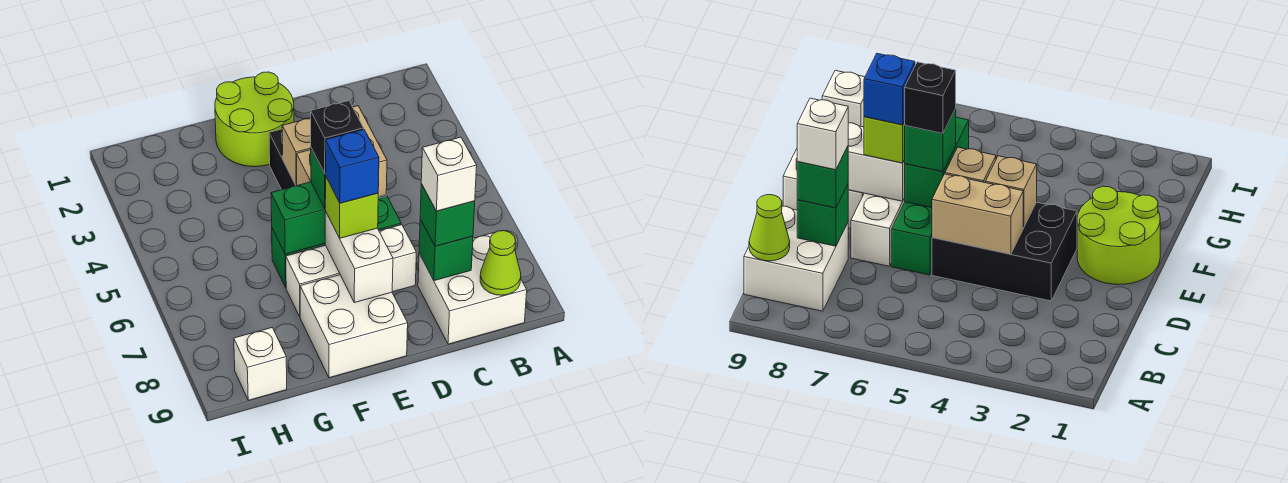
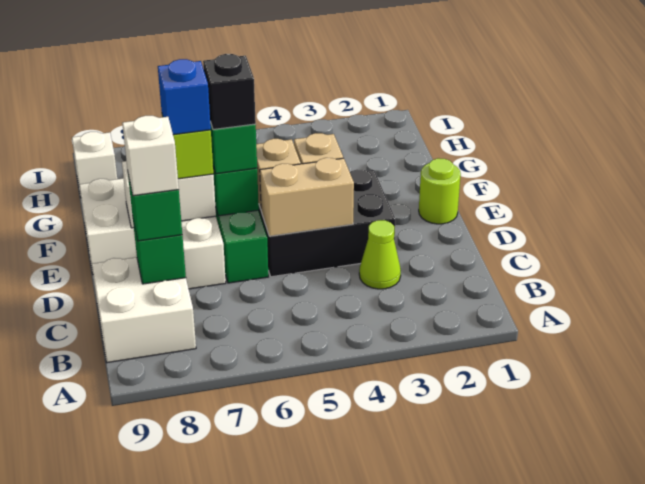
lime 1x1 cone [480,231,521,295] -> lime 1x1 cone moved to [359,220,401,289]
lime 2x2 round brick [215,72,294,167] -> lime 1x1 round brick [419,158,461,224]

